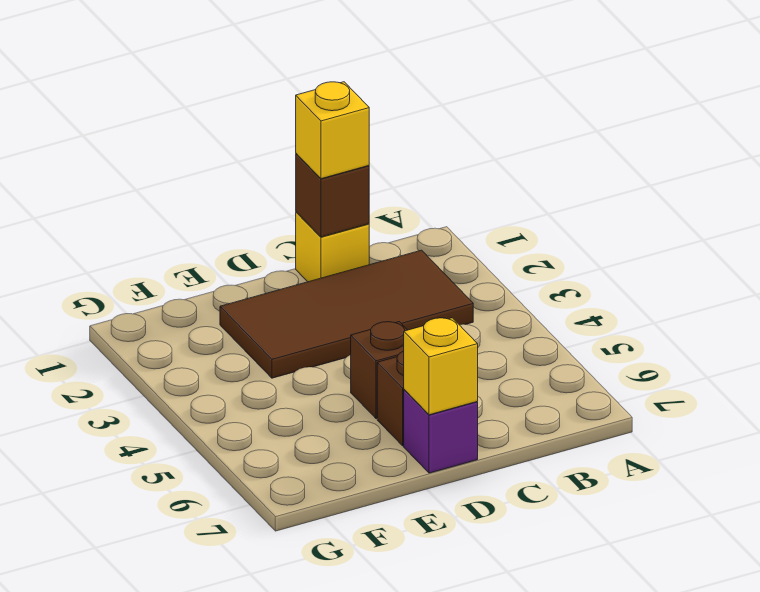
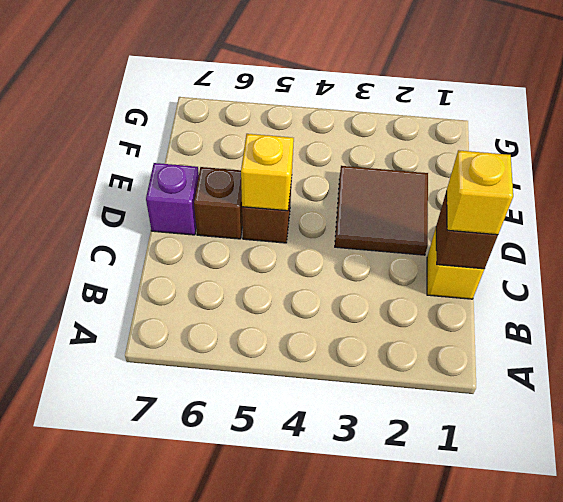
brown 2x4 tile [220,250,473,378] -> brown 2x2 tile [335,166,428,255]
yellow 1x1 brick [404,318,478,415] -> yellow 1x1 brick moved to [241,134,294,211]

